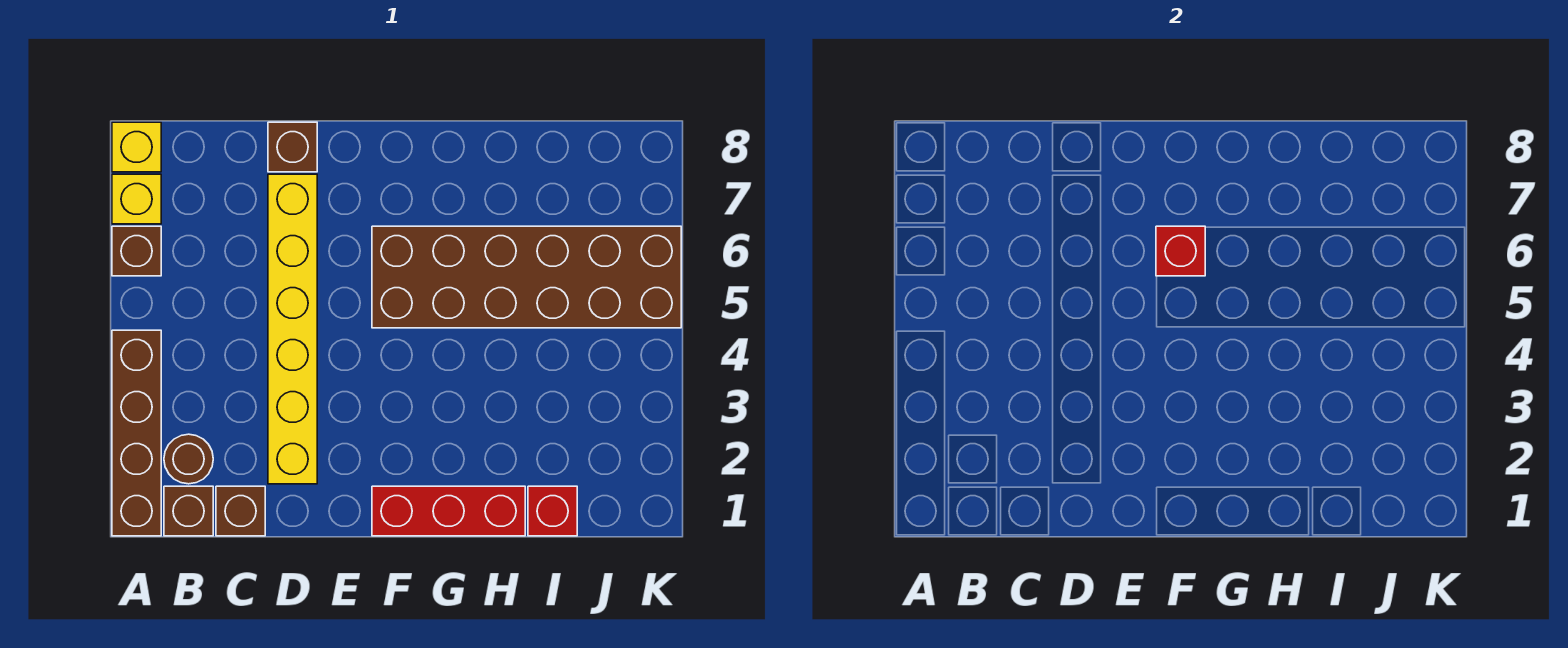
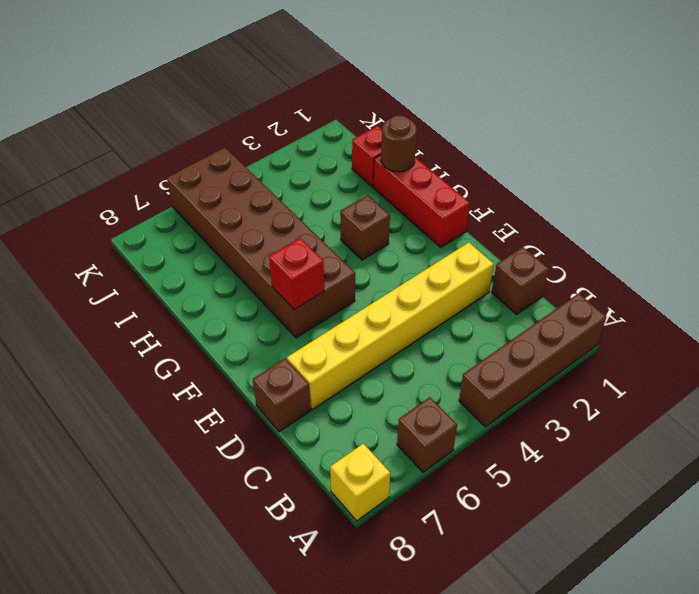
yellow 1x1 brick [112,174,161,224] -> none
brown 1x1 brick [164,486,213,536] -> brown 1x1 brick moved to [340,195,390,260]
brown 1x1 round brick [164,434,213,484] -> brown 1x1 round brick moved to [381,115,417,172]

